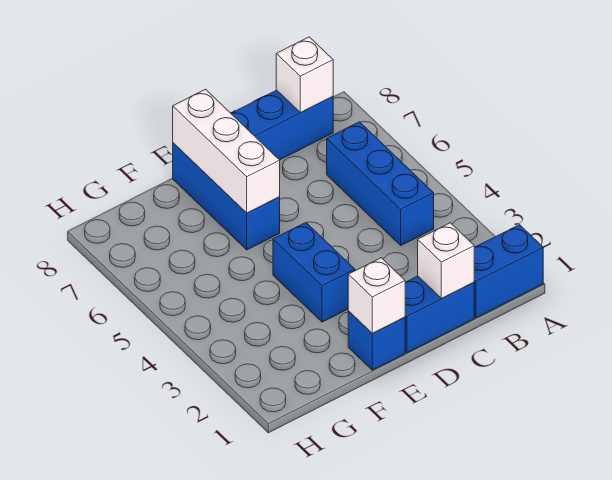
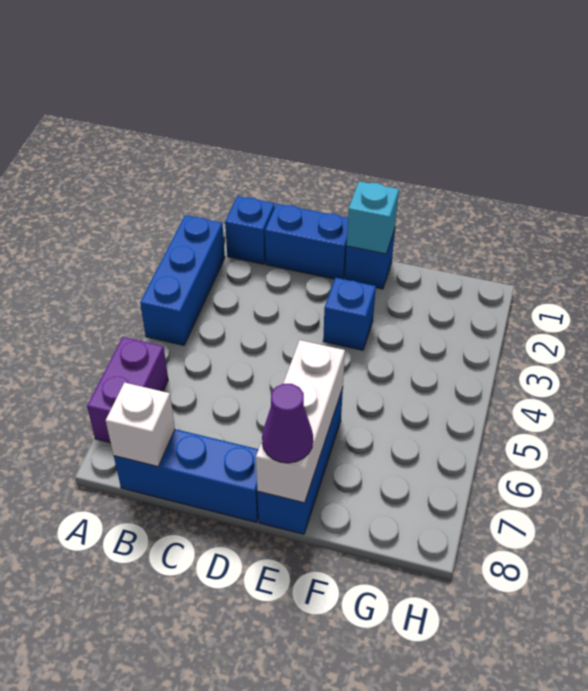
blue 1x2 brick [474,225,543,318] -> blue 1x1 brick [225,196,275,264]
none -> purple 1x2 brick [87,337,168,443]
blue 1x3 brick [327,122,434,245] -> blue 1x3 brick moved to [140,215,225,345]
white 1x1 brick [418,223,475,298] -> none
white 1x1 brick [348,258,405,333] -> cyan 1x1 brick [347,181,399,254]
blue 1x2 brick [273,223,355,322] -> blue 1x1 brick [323,278,376,350]
none -> purple 1x1 cone [262,384,313,463]

